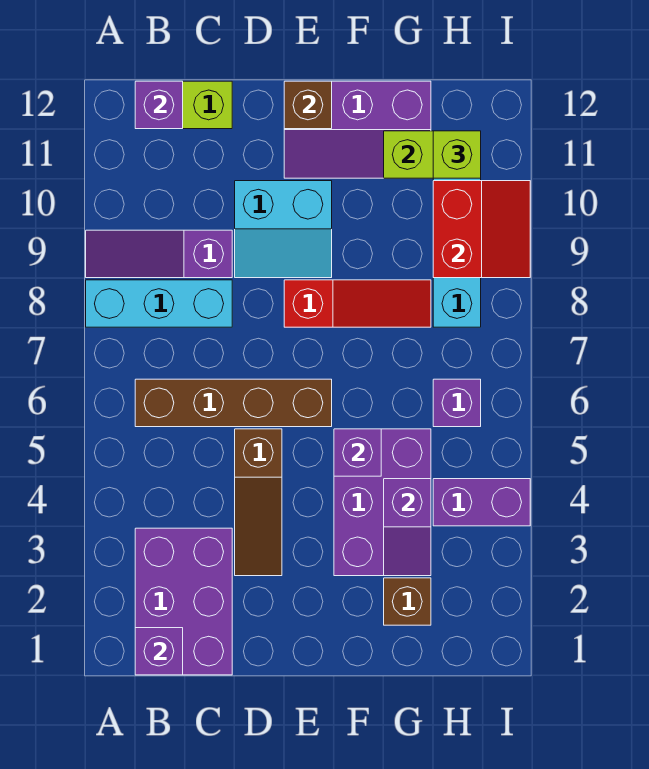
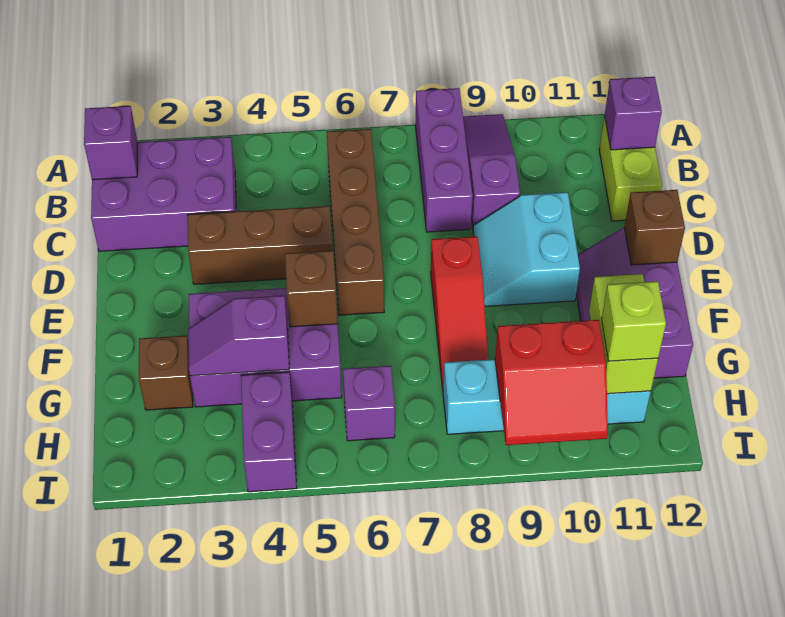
cyan 1x3 brick [86,280,232,327] -> purple 1x3 brick [415,88,473,232]
brown 1x3 slope [235,429,282,576] -> brown 1x3 brick [188,206,332,284]
purple 1x1 brick [334,429,381,476] -> brown 1x1 brick [285,251,337,327]

